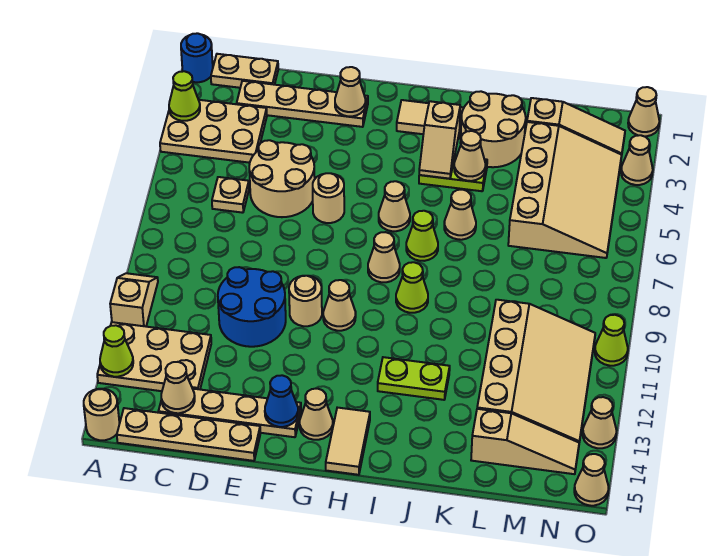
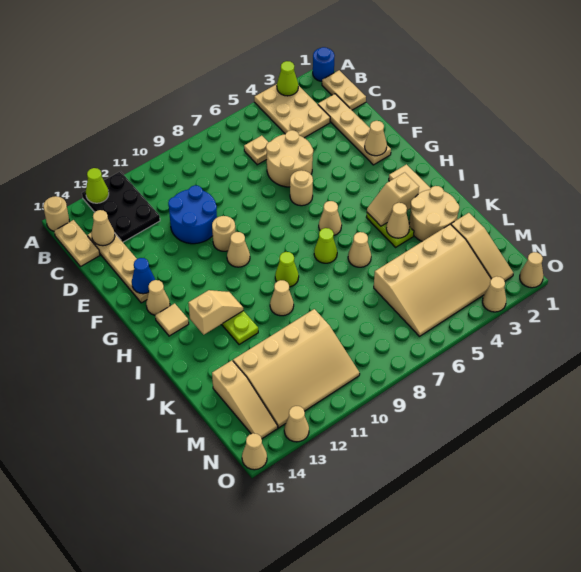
tan 1x2 slope [110,273,158,326] -> tan 1x2 slope moved to [188,290,243,335]
tan 2x3 plate [97,322,211,391] -> black 2x3 plate [82,171,160,242]
tan 1x4 plate [117,408,260,461] -> tan 1x2 plate [54,220,100,267]
tan 1x1 cone [368,232,400,282] -> tan 1x1 cone moved to [270,280,294,316]
tan 1x2 tile [326,408,370,475] -> tan 1x1 tile [155,303,189,336]
lime 1x1 cone [595,315,628,366] -> none

